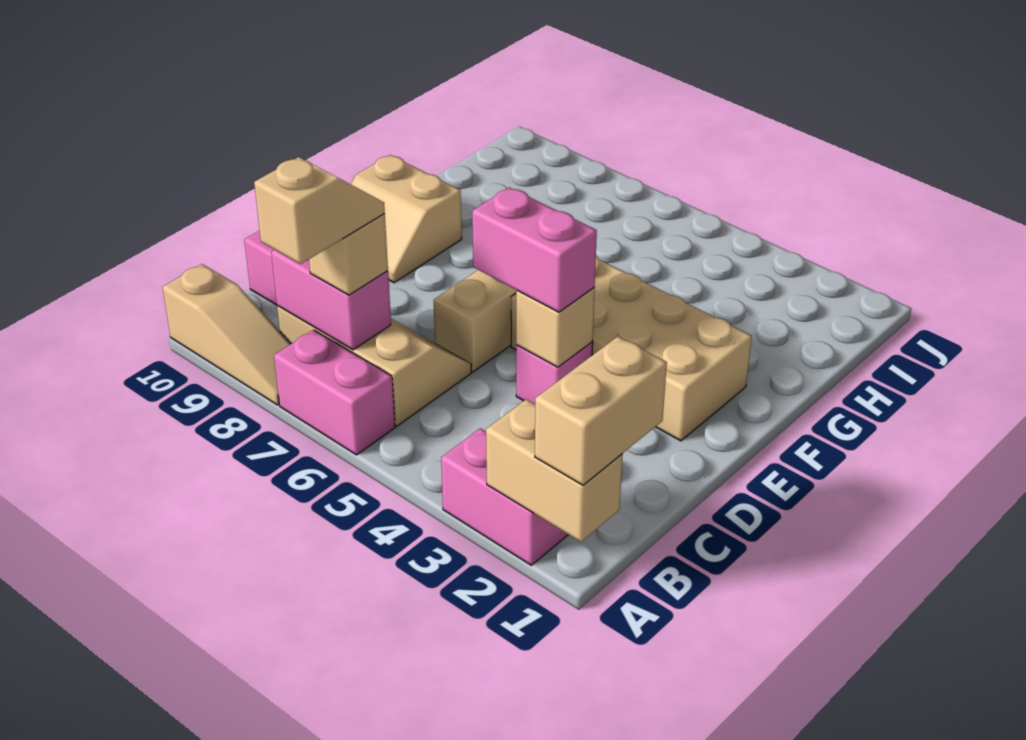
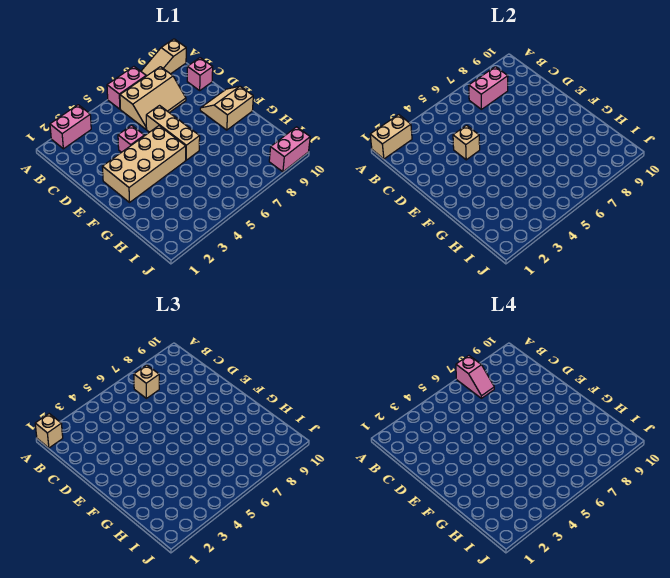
tan 1x2 brick [535,337,667,485] -> tan 1x1 brick [35,414,63,448]
tan 1x2 slope [254,157,385,264] -> pink 1x2 slope [456,356,494,398]
pink 1x2 brick [472,187,597,312] -> pink 1x2 brick moved to [269,127,310,172]

